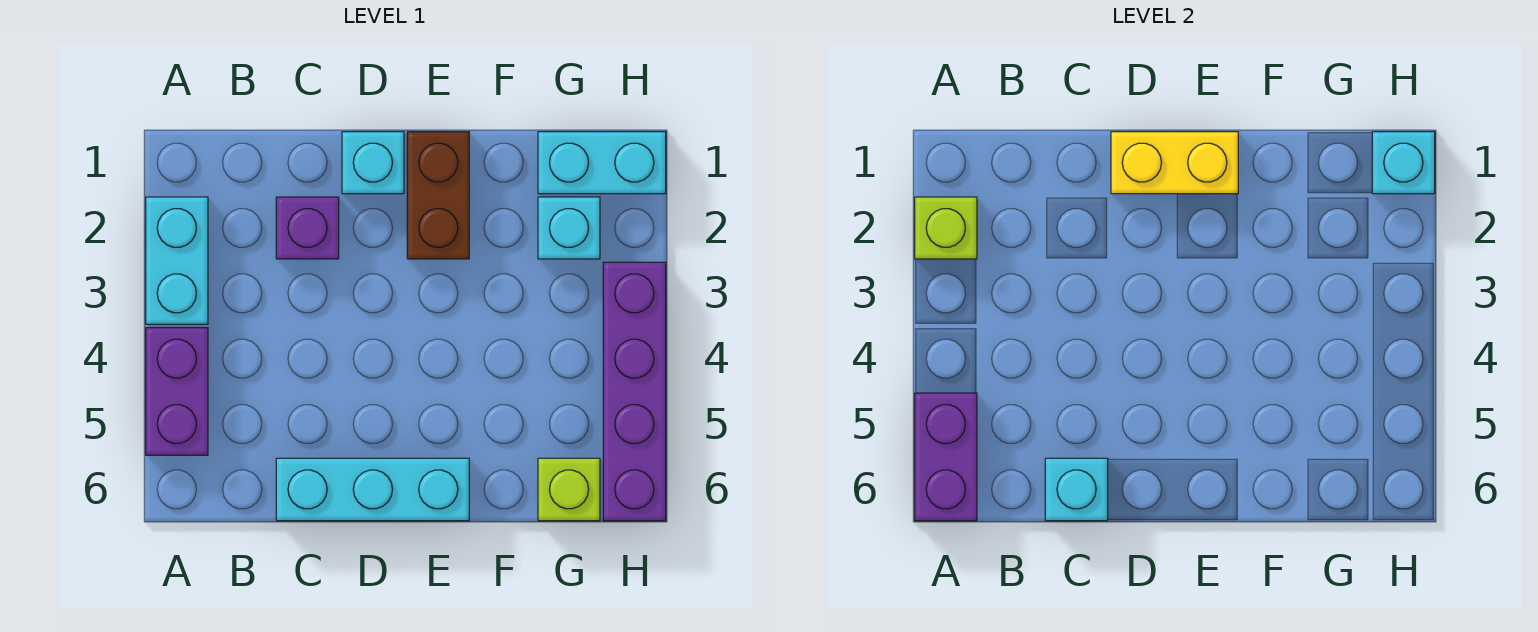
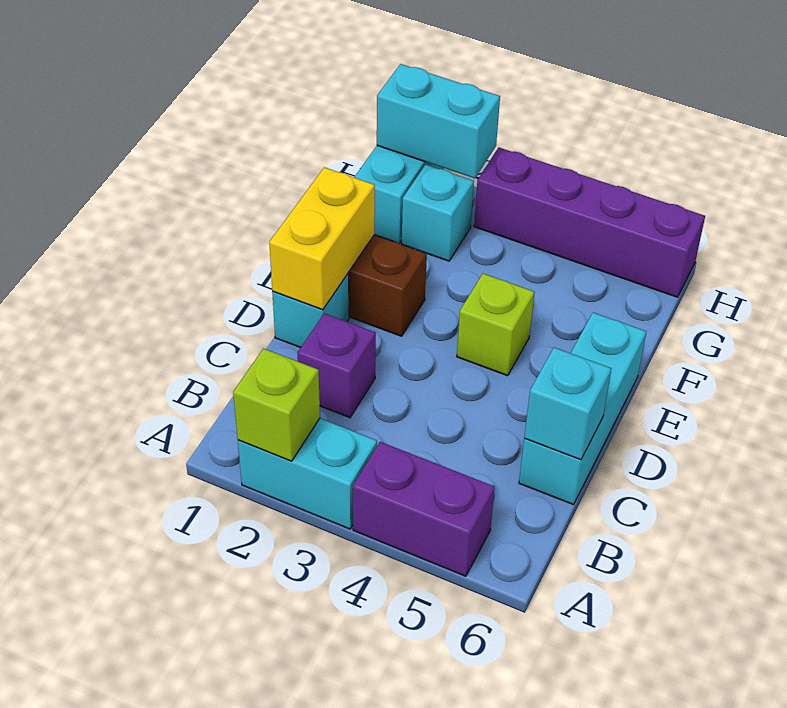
purple 1x2 brick [915,393,977,521] -> none
lime 1x1 brick [538,458,600,521] -> lime 1x1 brick moved to [457,274,535,376]
cyan 1x1 brick [1372,132,1435,194] -> cyan 1x2 brick [377,64,500,178]

